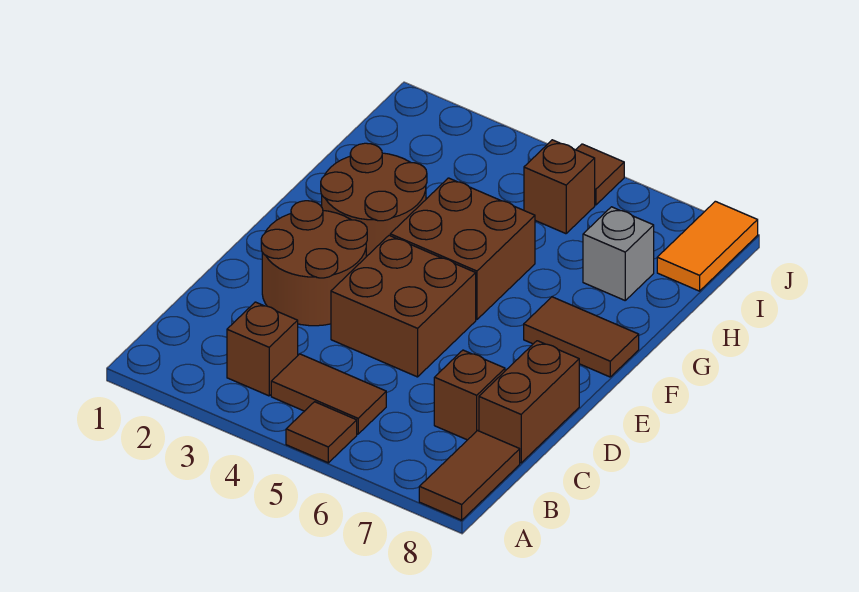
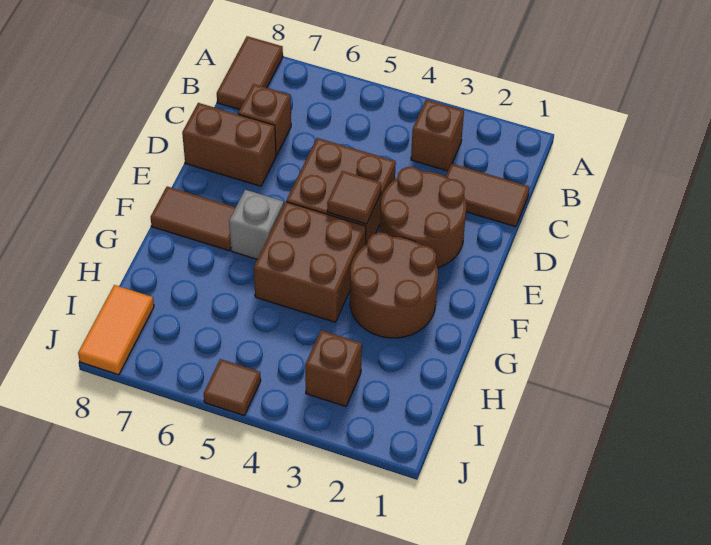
brown 1x1 tile [286,402,357,463] -> brown 1x1 tile moved to [327,171,381,224]
brown 1x2 tile [271,354,386,434] -> brown 1x2 tile moved to [445,163,529,227]
brown 1x2 brick [479,341,579,463] -> brown 1x2 brick turned to [182,103,276,186]
grey 1x1 brick [583,207,654,300] -> grey 1x1 brick moved to [229,190,284,259]
brown 1x1 brick [524,140,595,234] -> brown 1x1 brick moved to [305,330,362,406]

